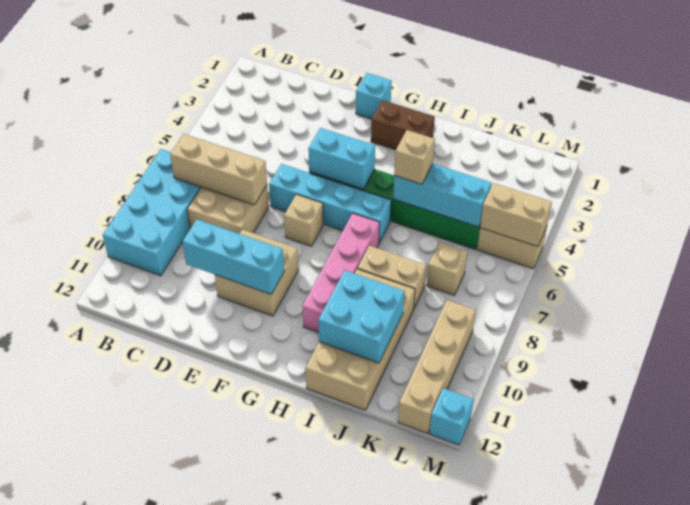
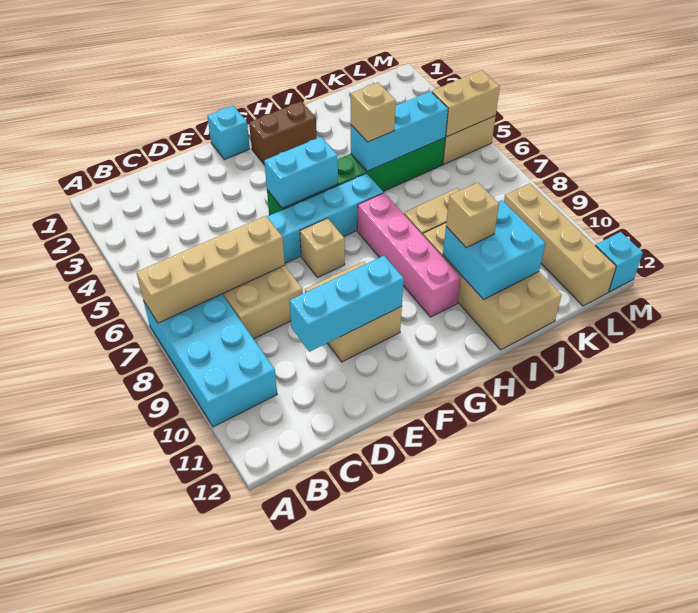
tan 1x3 brick [170,134,267,205] -> tan 1x4 brick [136,216,285,323]
tan 1x1 brick [427,242,467,295] -> tan 1x1 brick moved to [446,183,499,247]

